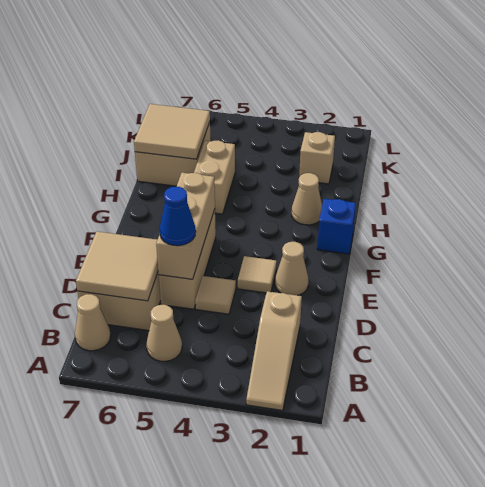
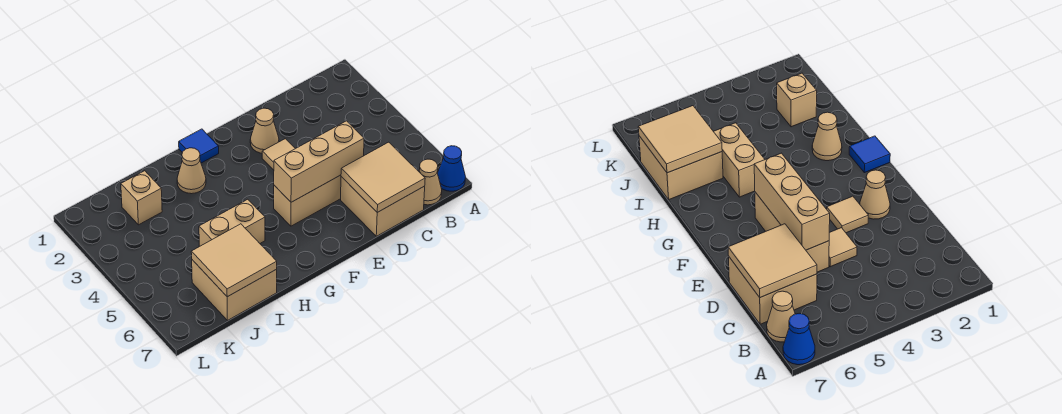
tan 1x3 slope [246,291,302,410] -> none
tan 1x1 cone [146,305,182,361] -> none
blue 1x1 cone [160,187,196,246] -> blue 1x1 cone moved to [438,146,466,191]
blue 1x1 brick [317,199,356,254] -> blue 1x1 tile [179,129,219,163]

